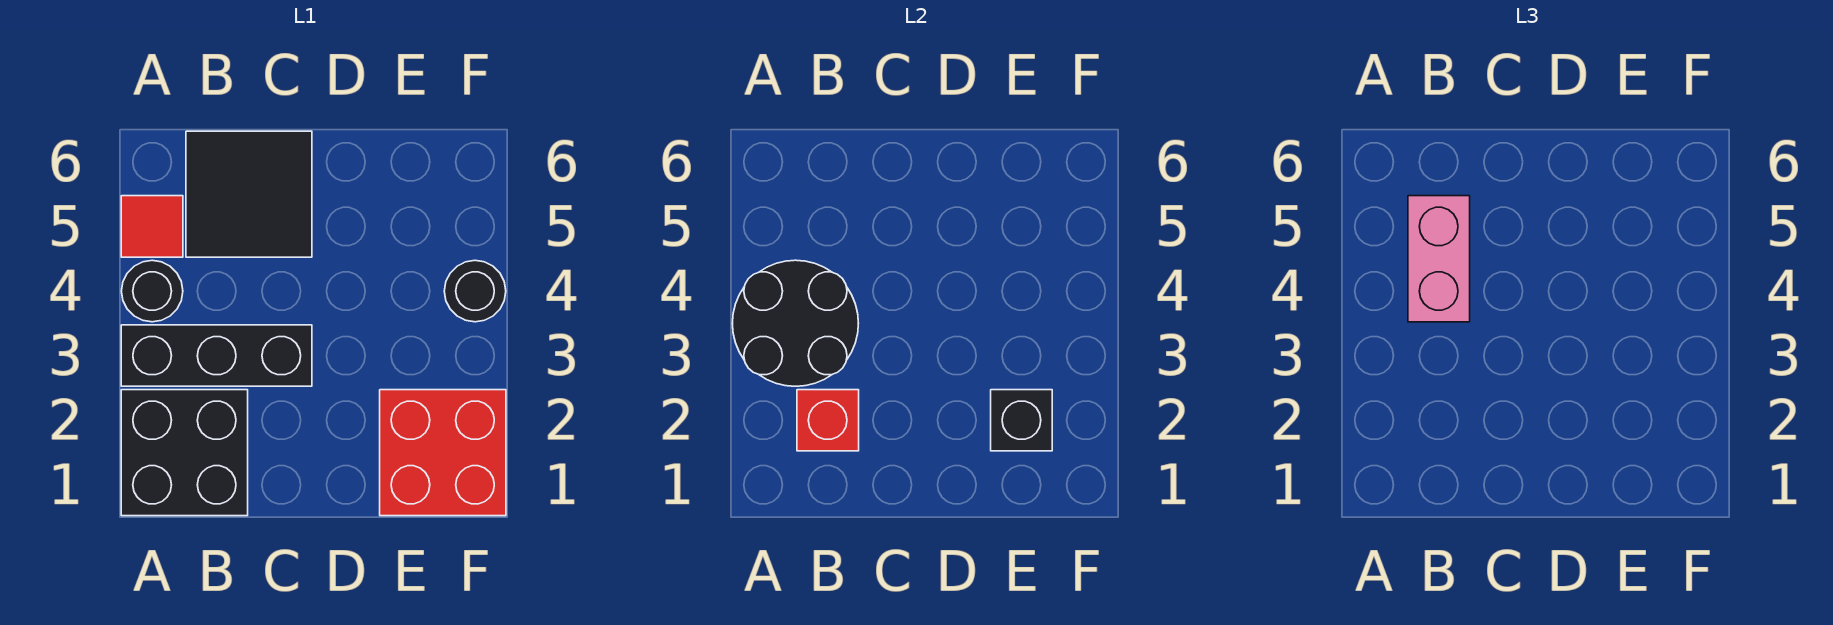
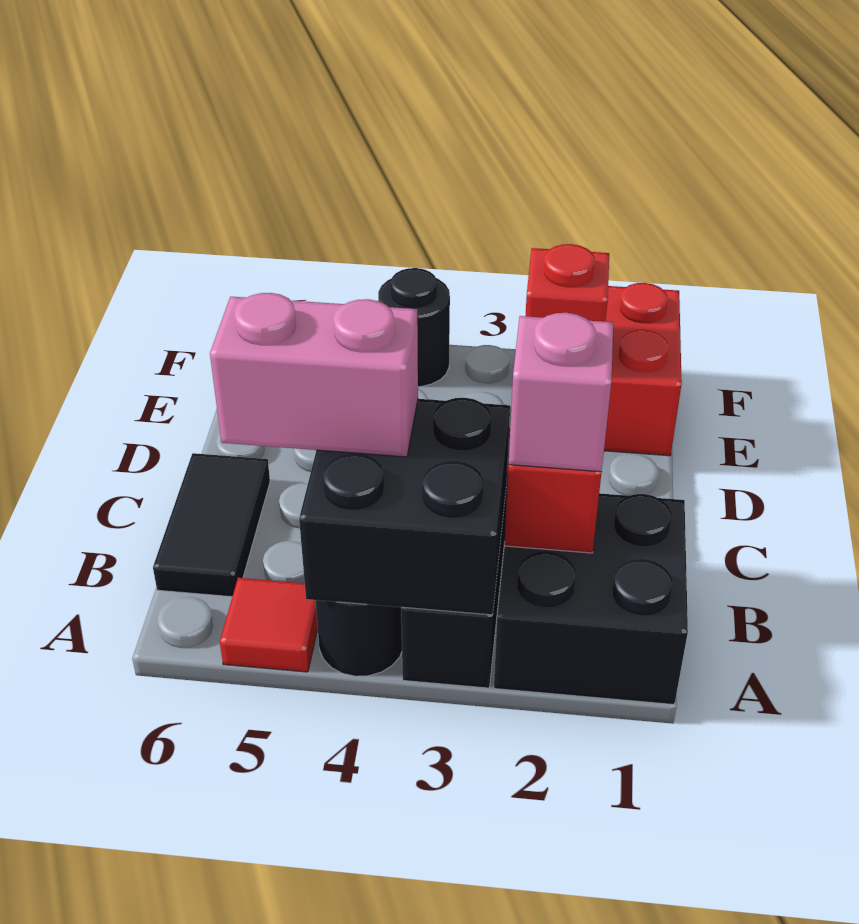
black 2x2 round brick [732,260,858,386] -> black 2x2 brick [299,398,510,615]
none -> pink 1x1 brick [509,313,613,472]
black 2x2 tile [186,131,312,257] -> black 1x2 tile [153,453,270,597]
black 1x1 brick [991,390,1052,451] -> red 1x1 brick [525,244,609,322]

